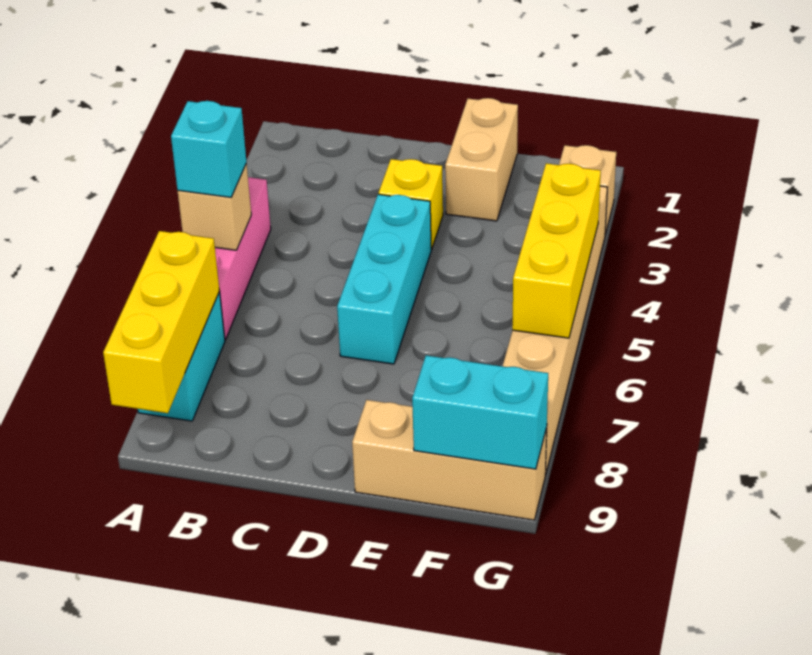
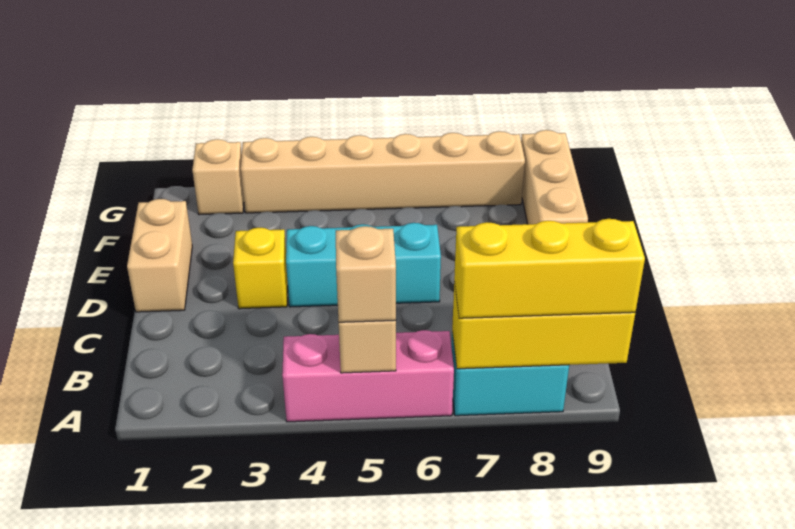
cyan 1x1 brick [171,101,247,198] -> tan 1x1 brick [336,226,396,322]
tan 1x2 brick [445,98,518,221] -> tan 1x2 brick turned to [127,199,192,312]
cyan 1x2 brick [412,355,548,469] -> none
yellow 1x3 brick [512,163,601,338] -> yellow 1x3 brick moved to [454,219,645,318]

